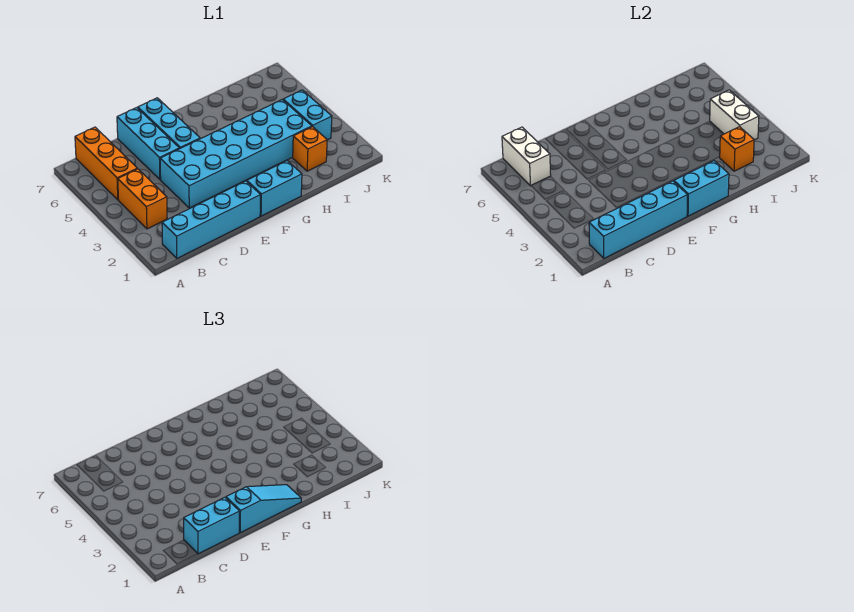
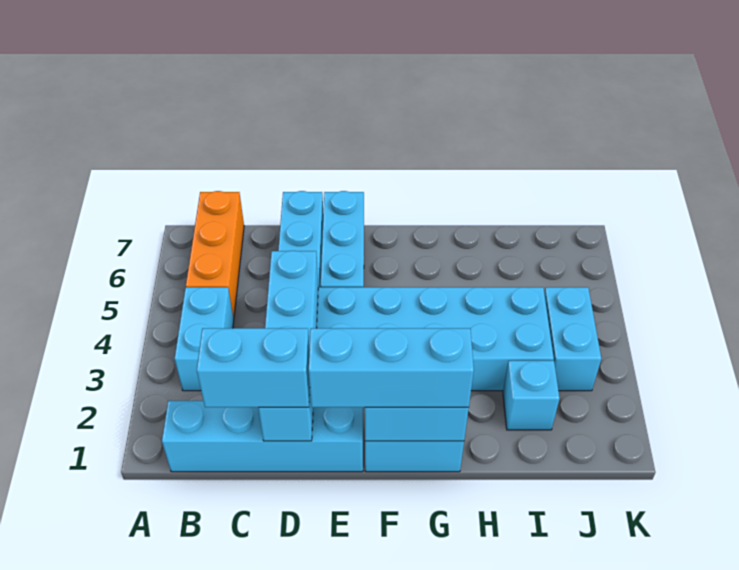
cyan 1x4 brick [589,181,687,258] -> cyan 1x4 brick turned to [258,251,318,441]
orange 1x2 brick [118,169,167,229] -> cyan 1x2 brick [175,287,234,391]
white 1x2 brick [502,127,551,186] -> none
cyan 1x3 slope [226,485,301,533] -> cyan 1x3 brick [309,328,474,407]
orange 1x1 brick [293,127,327,171] -> cyan 1x1 brick [503,361,560,430]
orange 1x1 brick [720,127,754,171] -> none
white 1x2 brick [710,90,759,140] -> none

